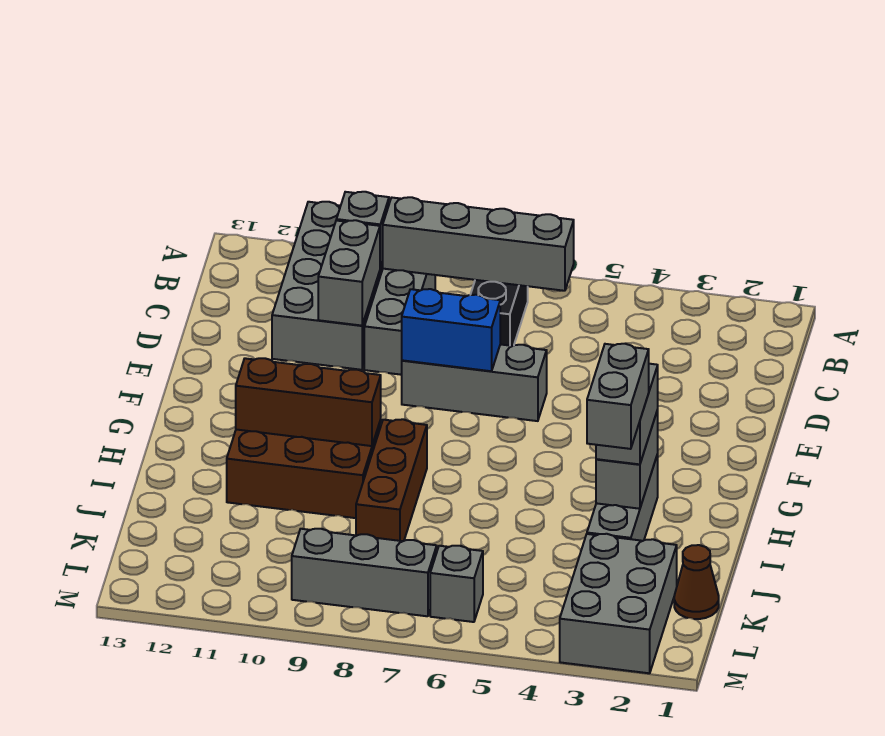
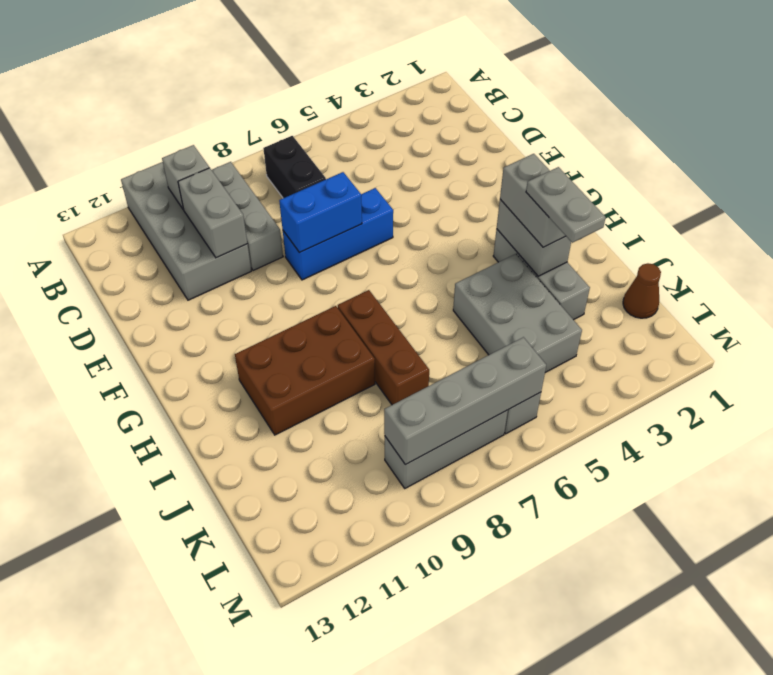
grey 1x4 brick [382,197,574,291] -> grey 1x4 brick moved to [384,337,546,465]
grey 1x3 brick [402,344,547,421] -> blue 1x3 brick [283,188,393,280]
brown 1x3 brick [236,358,381,446] -> none
grey 1x2 brick [587,344,649,449] -> grey 1x2 plate [526,167,606,243]
grey 2x3 brick [560,534,677,673] -> grey 2x3 brick moved to [453,254,582,373]

